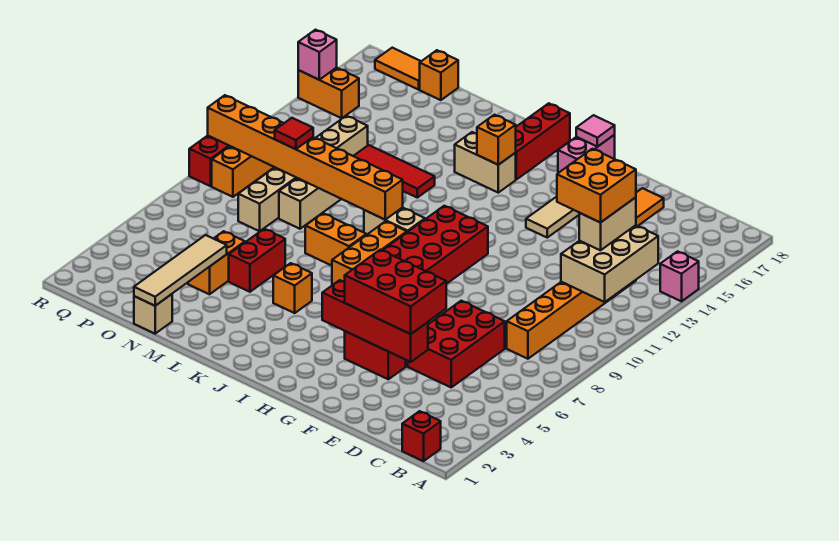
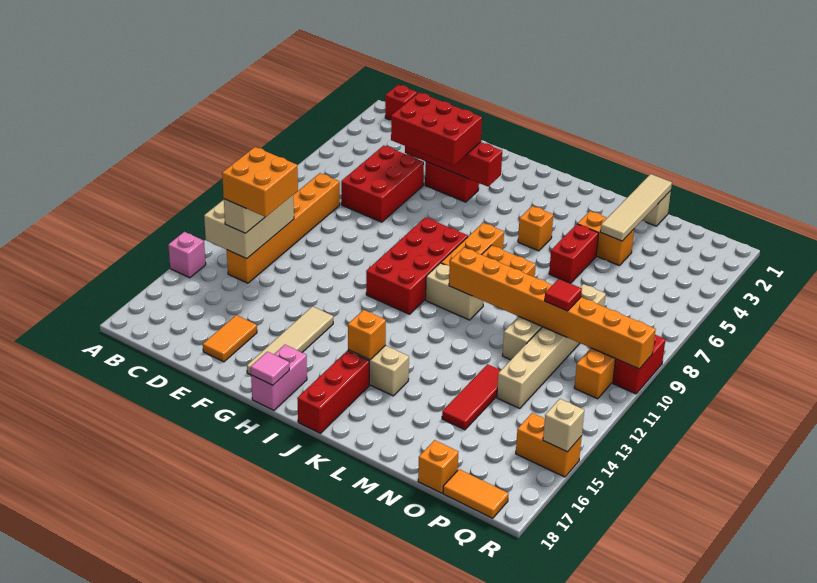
red 1x3 tile [354,145,435,198] -> red 1x3 tile turned to [442,364,501,430]
orange 1x2 brick [188,231,245,294] -> orange 1x2 brick turned to [578,211,634,265]
pink 1x1 brick [298,30,337,80] -> tan 1x1 brick [543,399,584,452]

